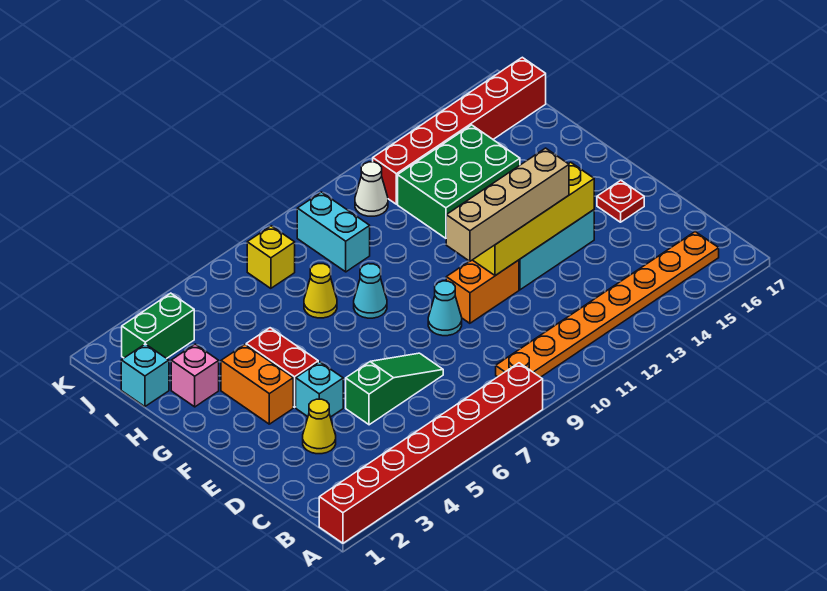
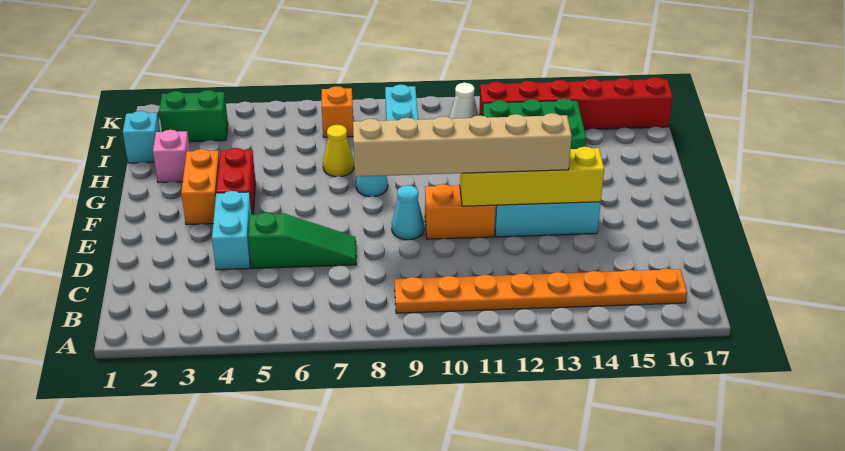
red 1x8 brick [319,363,543,543] -> none
yellow 1x1 cone [303,399,336,454] -> none
cyan 1x1 brick [296,362,343,417] -> cyan 1x2 brick [212,191,252,270]
tan 1x4 brick [446,148,569,261] -> tan 1x6 brick [353,113,572,177]
red 1x1 plate [597,180,644,222] -> none
yellow 1x1 brick [247,226,295,288] -> orange 1x1 brick [322,86,353,137]

